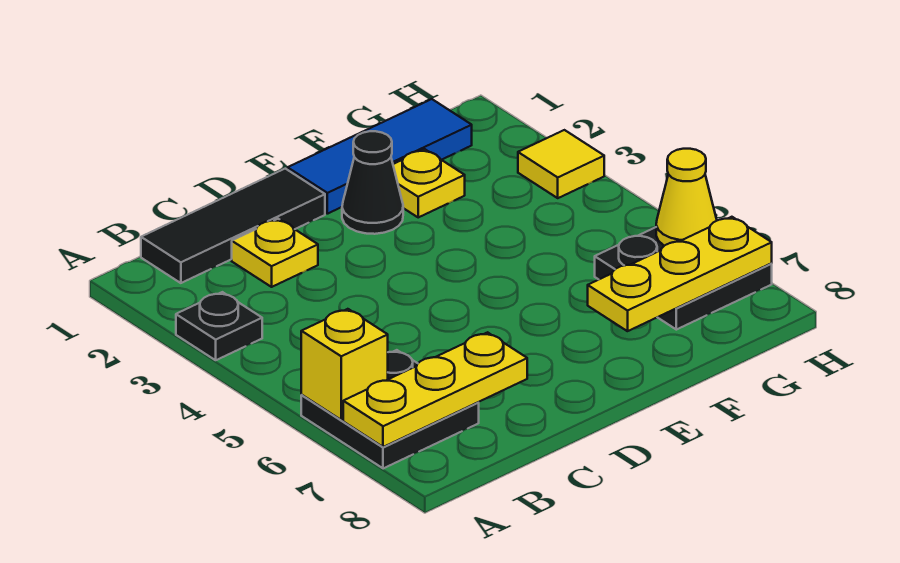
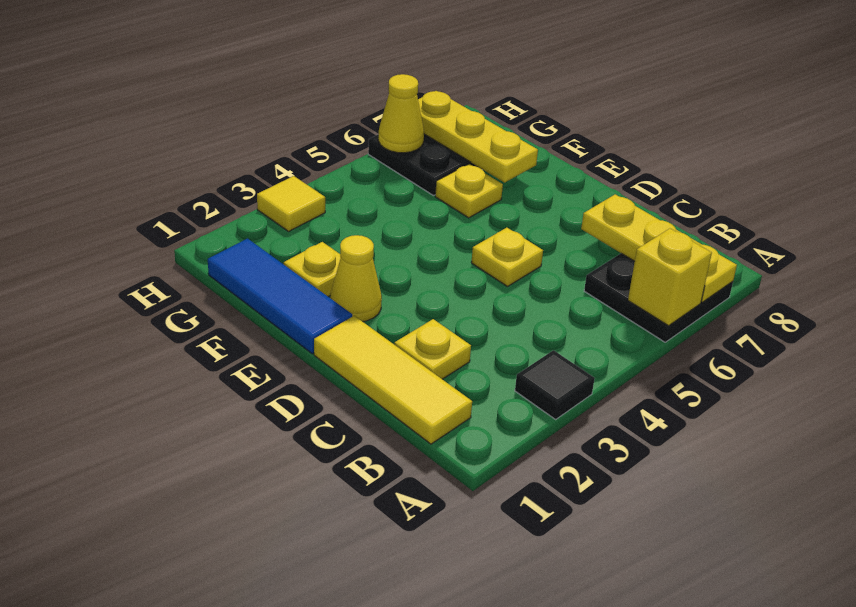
black 1x1 plate [176,292,262,360] -> black 1x1 tile [515,350,595,419]
black 1x3 tile [141,169,325,283] -> yellow 1x3 tile [314,316,472,444]
none -> yellow 1x1 plate [471,228,543,287]
black 1x1 cone [342,131,403,234] -> yellow 1x1 cone [330,235,382,322]
none -> yellow 1x1 plate [435,164,503,218]

